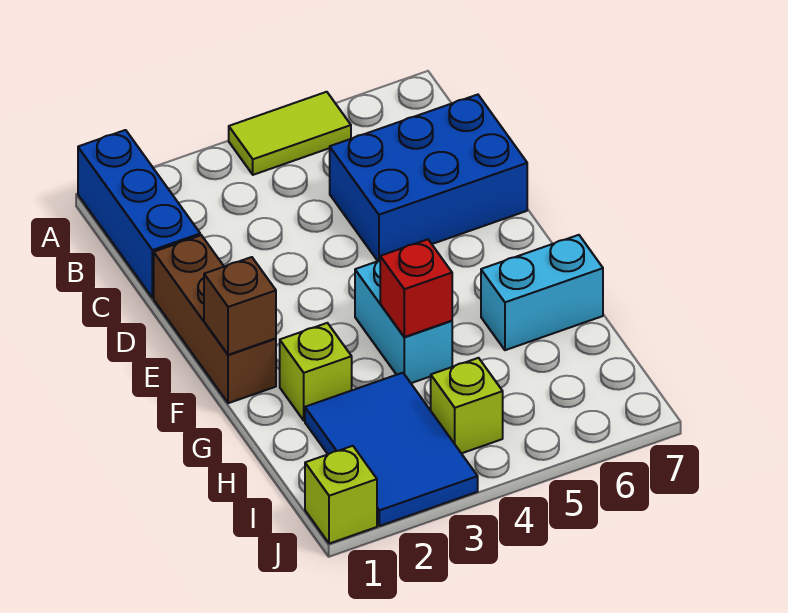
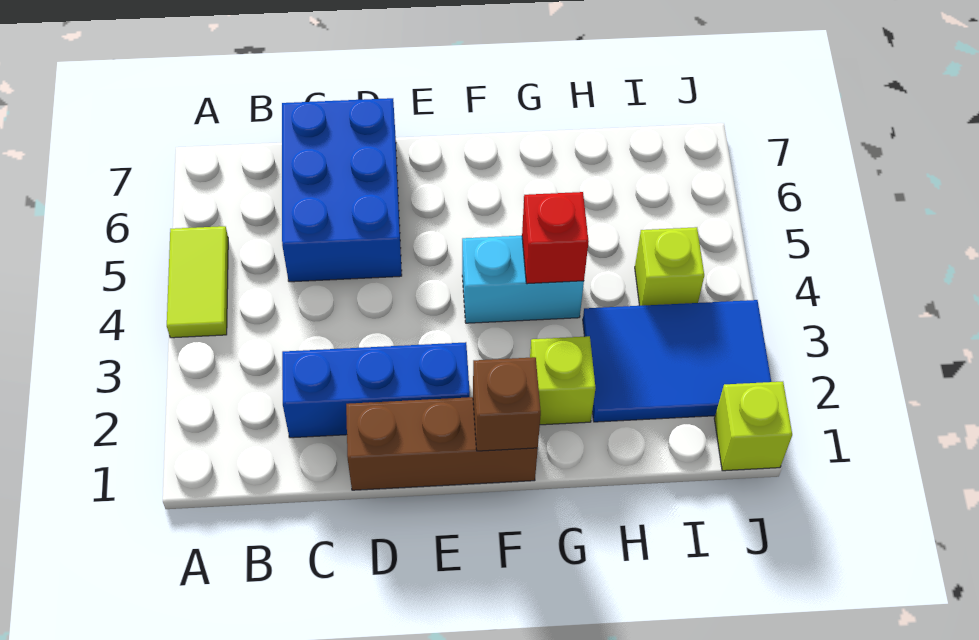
blue 1x3 brick [78,130,200,298] -> blue 1x3 brick moved to [282,342,470,438]
cyan 1x2 brick [481,235,603,350] -> none

